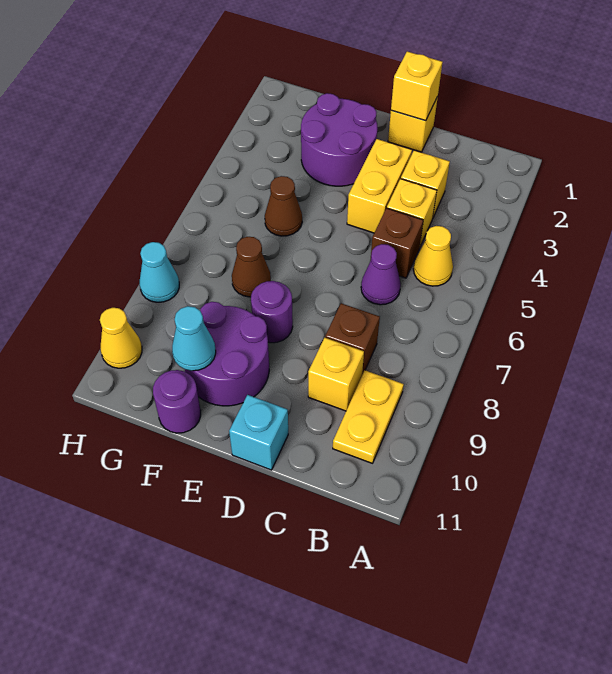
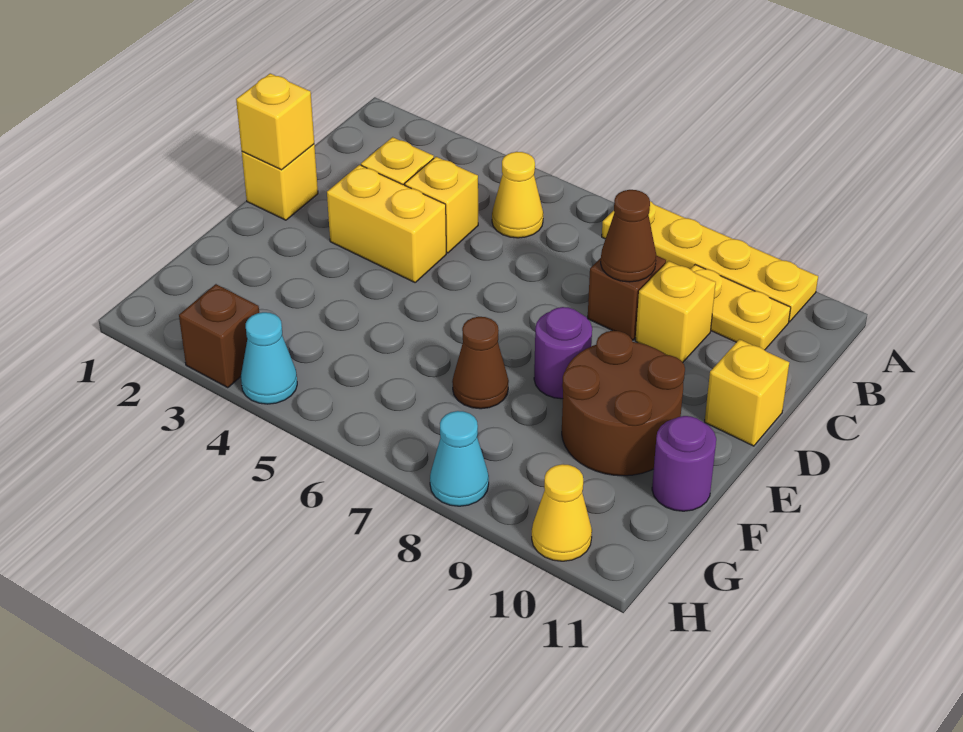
none -> yellow 1x4 plate [602,201,818,322]
brown 1x1 brick [370,208,423,278] -> brown 1x1 brick moved to [179,284,259,388]
purple 1x1 cone [361,244,401,305] -> none
cyan 1x1 brick [229,395,288,470] -> yellow 1x1 brick [705,339,789,446]
purple 2x2 round brick [301,93,378,186] -> none
purple 2x2 round brick [185,302,269,406] -> brown 2x2 round brick [562,331,685,476]
brown 1x1 cone [265,176,302,236] -> brown 1x1 cone moved to [601,190,656,282]
cyan 1x1 cone [172,306,216,371] -> cyan 1x1 cone moved to [241,312,297,404]

